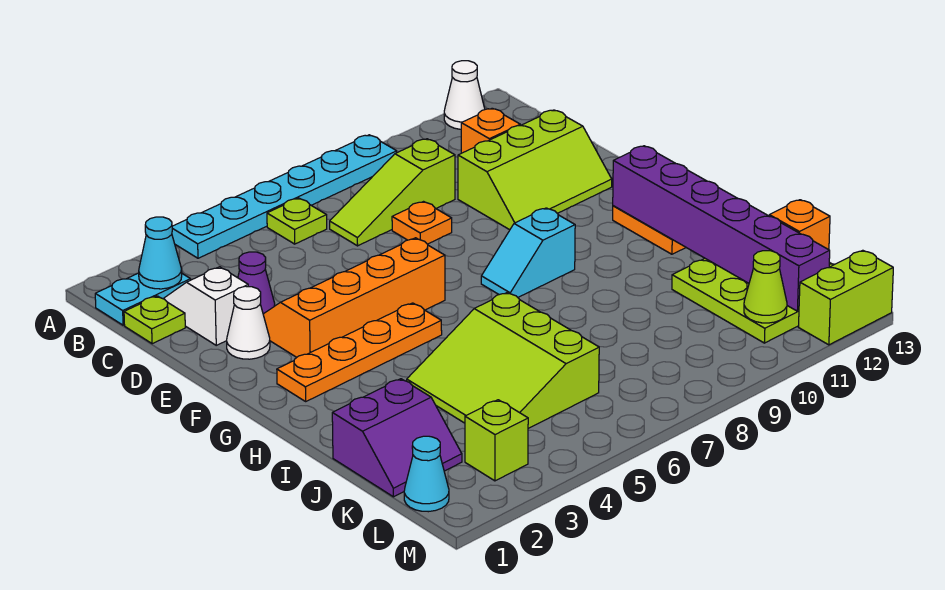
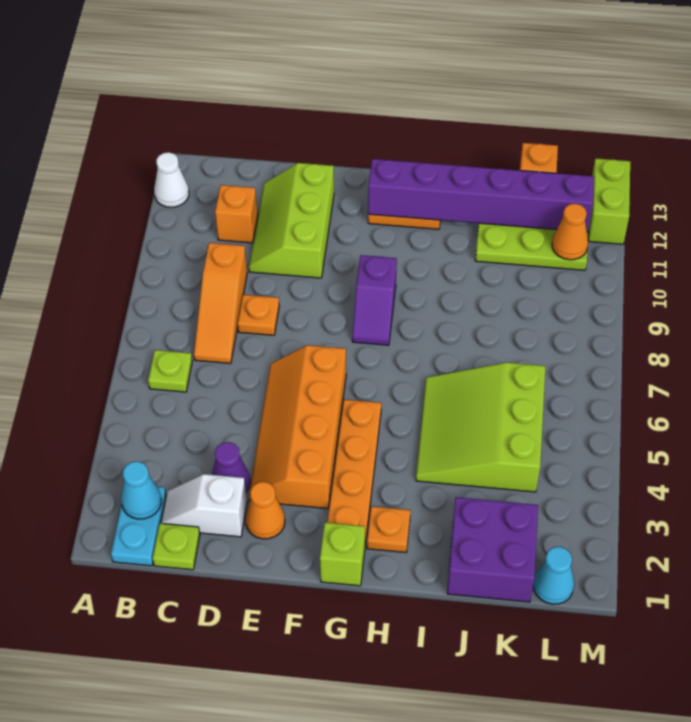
cyan 1x6 plate [172,135,397,258] -> none
lime 1x3 slope [330,139,455,246] -> orange 1x3 slope [194,243,247,363]
lime 2x3 slope [458,110,612,230] -> lime 2x3 slope turned to [249,163,334,278]
white 1x1 cone [227,286,270,359] -> orange 1x1 cone [246,482,285,539]
cyan 1x2 slope [481,208,575,297] -> purple 1x2 slope [352,255,397,345]
none -> orange 1x1 plate [367,506,410,552]
lime 3x3 slope [407,292,599,428] -> lime 3x3 slope turned to [416,362,546,492]
purple 2x2 slope [332,379,462,497] -> purple 2x2 brick [447,497,538,602]
lime 1x1 brick [465,400,528,481] -> lime 1x1 brick moved to [320,522,365,586]
lime 1x1 cone [744,251,787,323] -> orange 1x1 cone [552,204,588,260]

